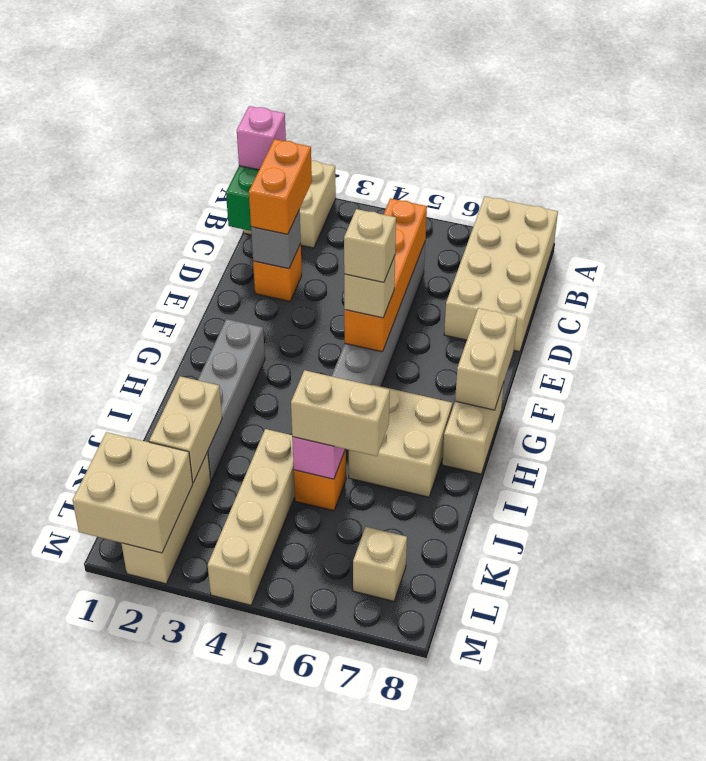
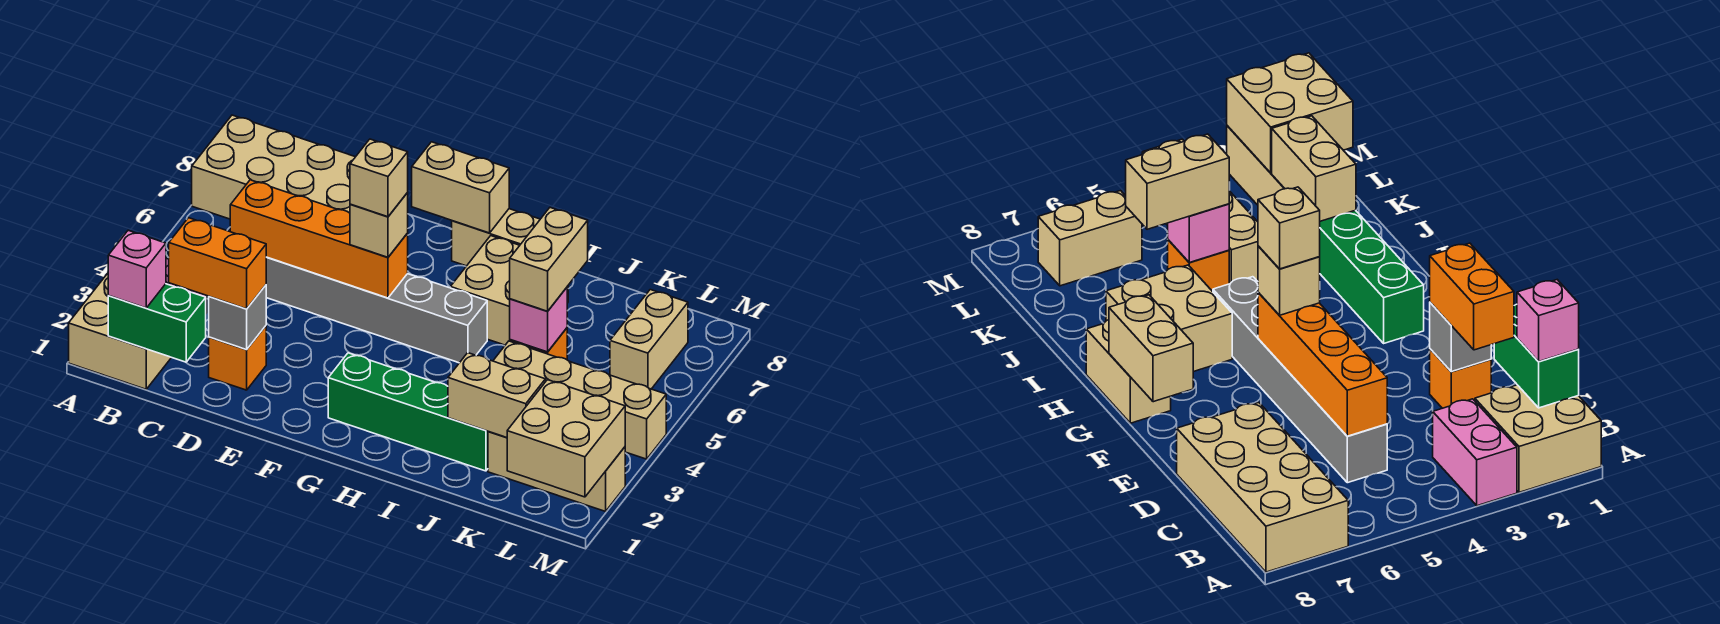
none -> pink 1x2 brick [1433,399,1517,506]
grey 1x4 brick [198,319,265,481] -> green 1x4 brick [328,353,488,471]
tan 1x1 brick [353,527,407,601] -> tan 1x2 brick [610,290,688,389]

